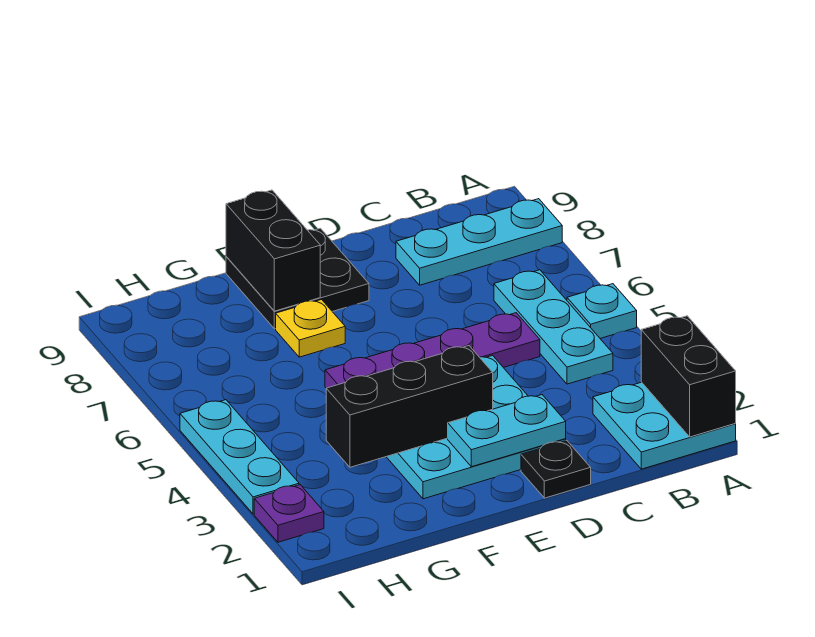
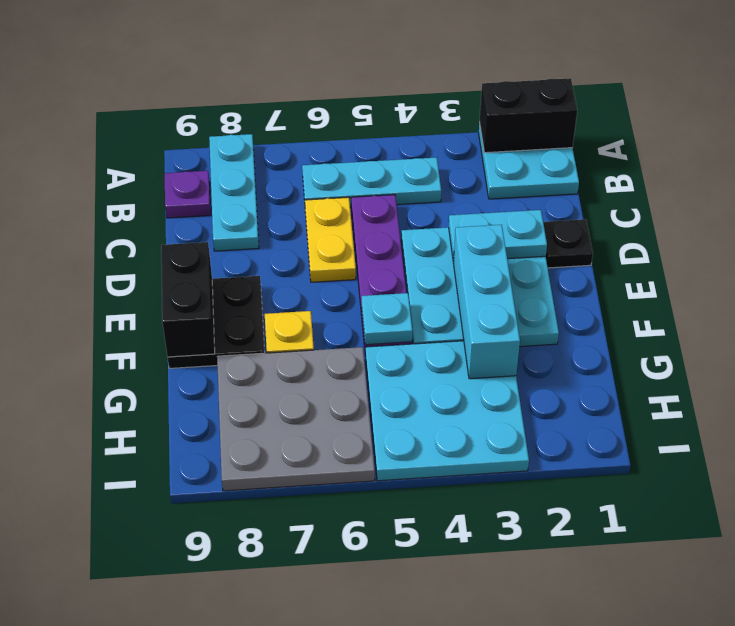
cyan 1x1 plate [567,284,637,338] -> cyan 1x1 plate moved to [362,293,412,345]
none -> yellow 1x2 plate [305,197,356,282]
cyan 1x2 plate [448,395,566,467] -> cyan 1x2 plate turned to [449,210,547,262]
black 1x3 brick [326,346,493,467] -> cyan 1x3 brick [454,225,520,379]
black 1x2 brick [226,190,320,311] -> black 1x2 brick turned to [161,242,215,357]
none -> grey 3x3 plate [217,347,375,491]
purple 1x1 plate [254,485,324,542] -> purple 1x1 plate moved to [165,171,211,218]
cyan 1x3 plate [180,400,299,514] -> cyan 3x3 plate [365,341,529,481]

